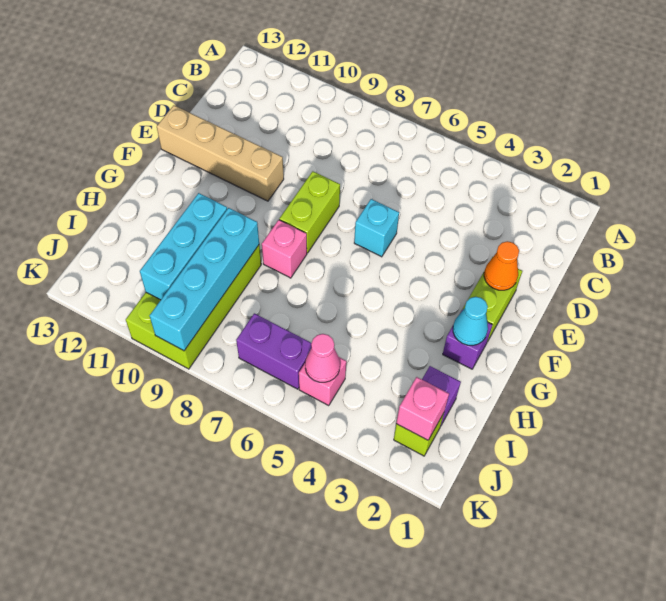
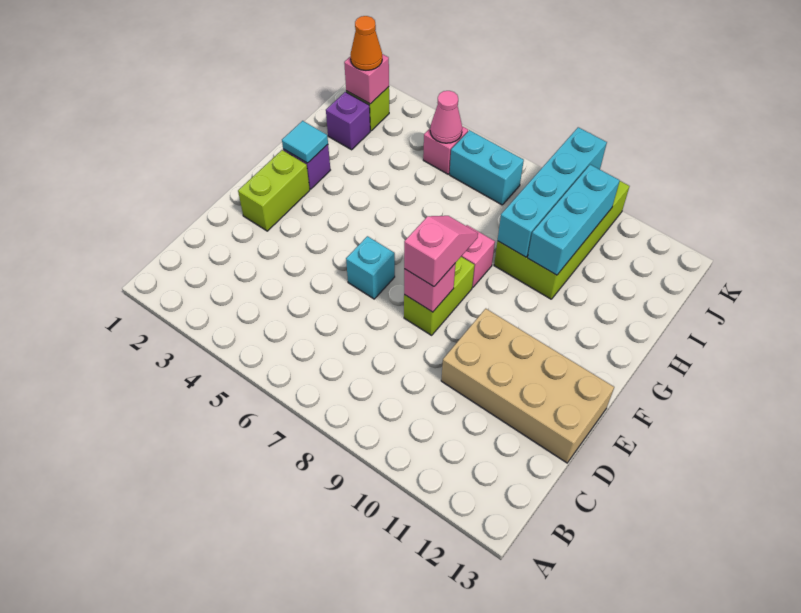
orange 1x1 cone [484,241,519,290] -> orange 1x1 cone moved to [350,16,382,70]
none -> pink 1x1 brick [404,263,456,312]
none -> pink 1x2 slope [404,216,478,287]
tan 1x4 brick [157,105,284,201] -> tan 2x4 brick [441,309,614,463]
cyan 1x1 cone [453,297,488,345] -> cyan 1x1 tile [282,121,328,163]
purple 1x2 brick [236,313,312,389] -> cyan 1x2 brick [450,130,524,205]

